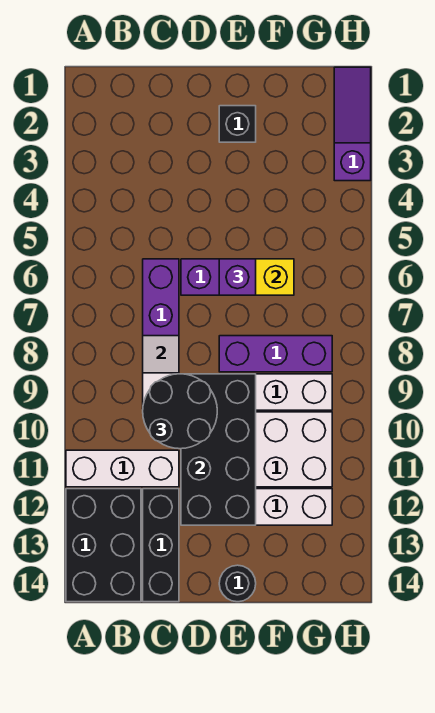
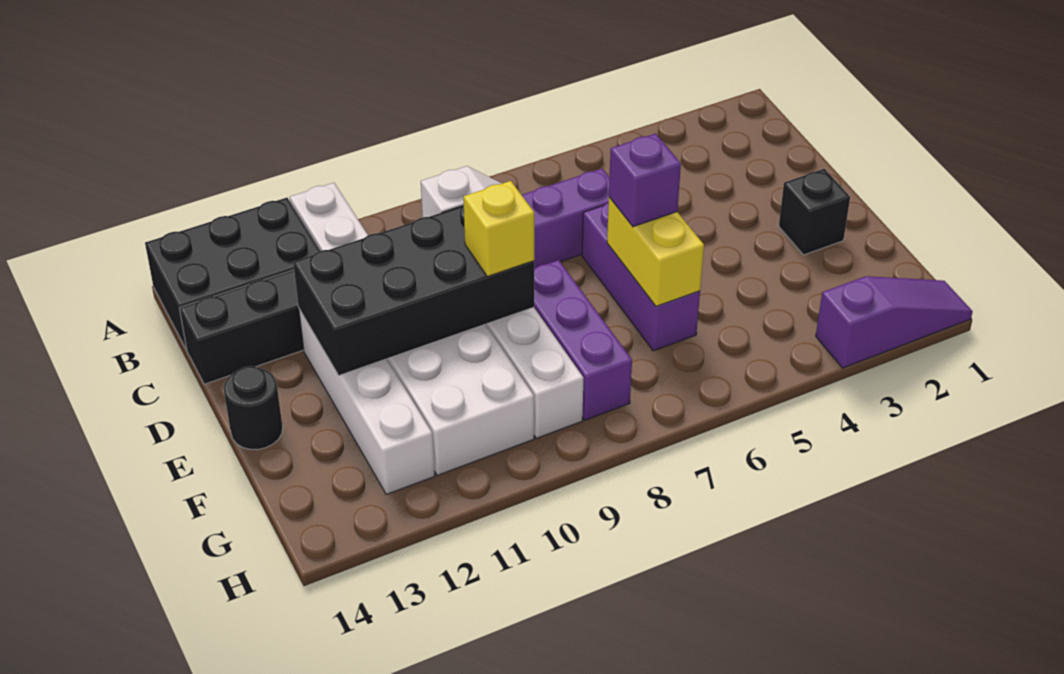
black 2x2 round brick [143,374,217,449] -> none
none -> yellow 1x1 brick [463,181,534,276]

